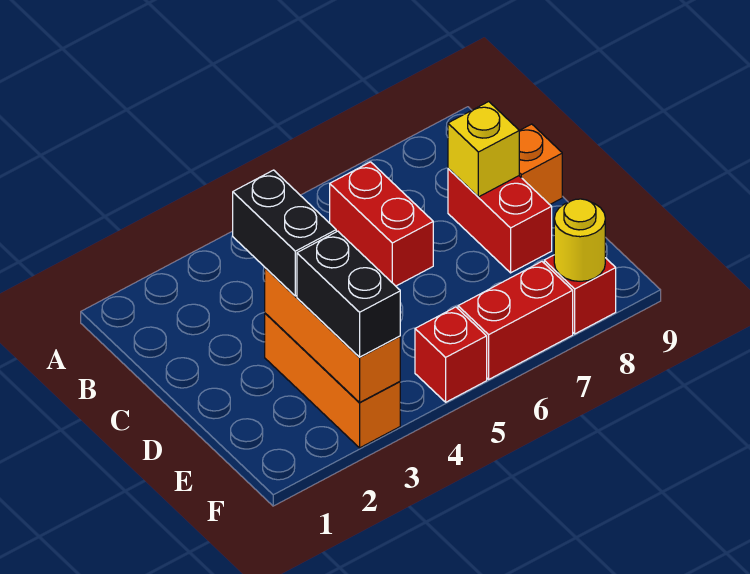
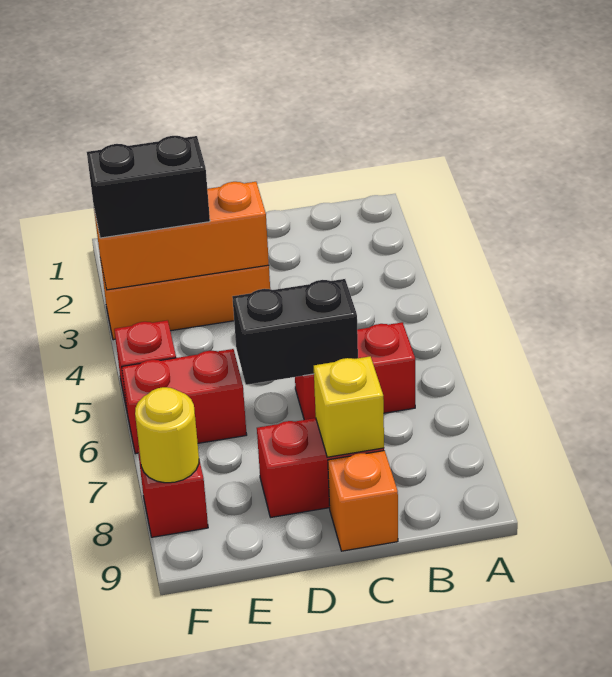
black 1x2 brick [233,170,336,296] -> black 1x2 brick moved to [232,279,358,385]
red 1x2 brick [458,262,573,379] -> red 1x2 brick turned to [122,349,247,454]

